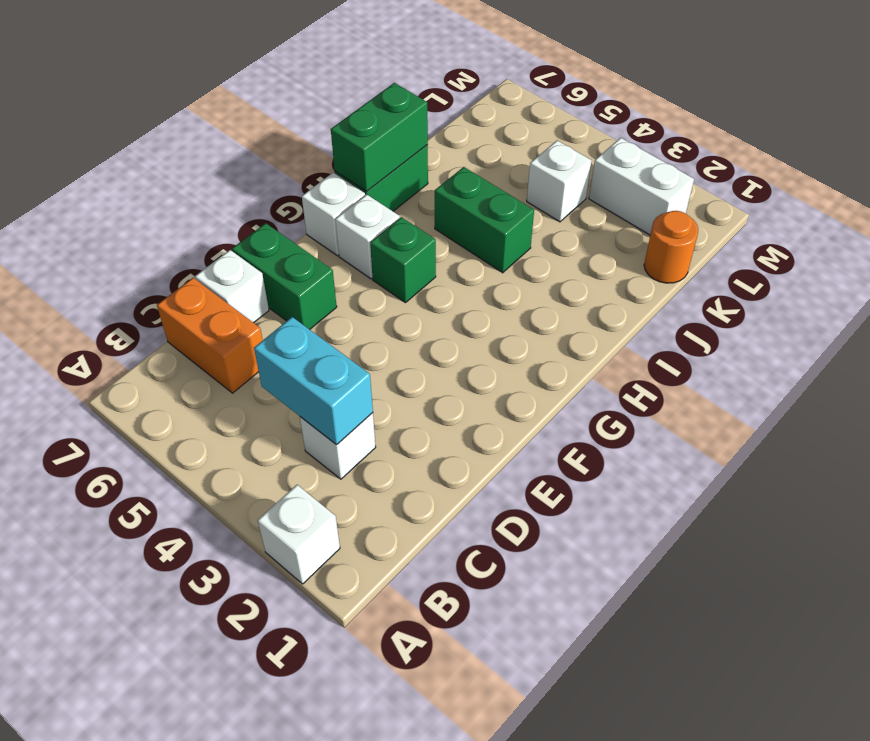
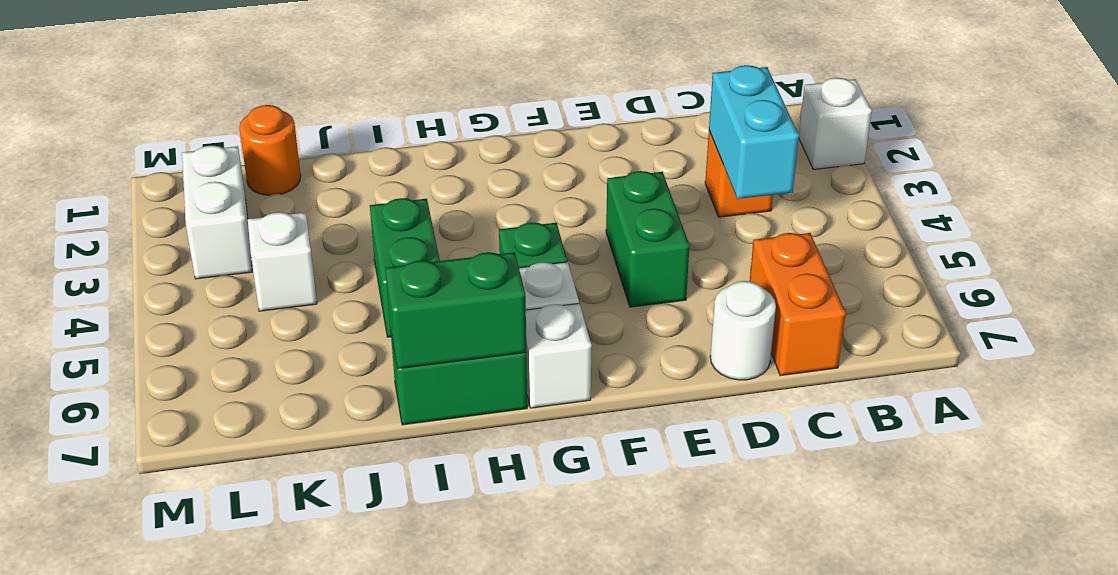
white 1x1 brick [300,413,376,479] -> orange 1x1 brick [705,131,773,217]
white 1x1 brick [195,250,269,323] -> white 1x1 round brick [710,281,776,380]
green 1x2 brick [232,223,337,329] -> green 1x2 brick moved to [606,171,690,307]

